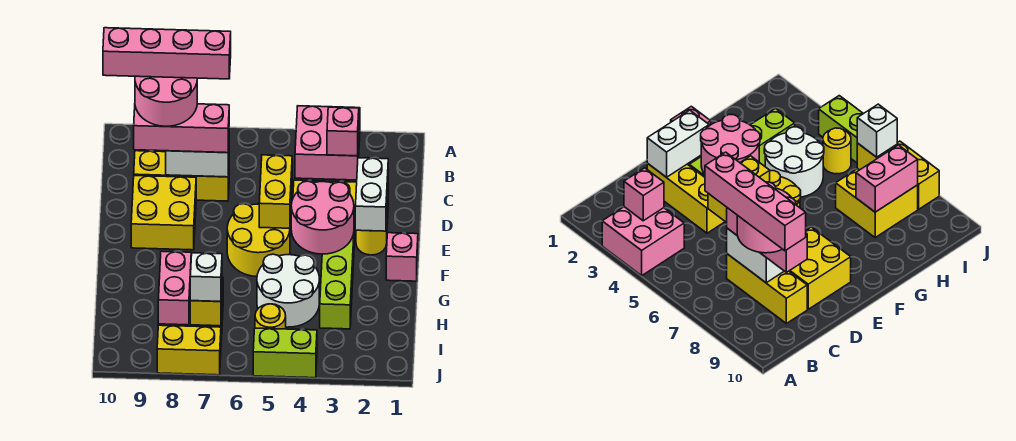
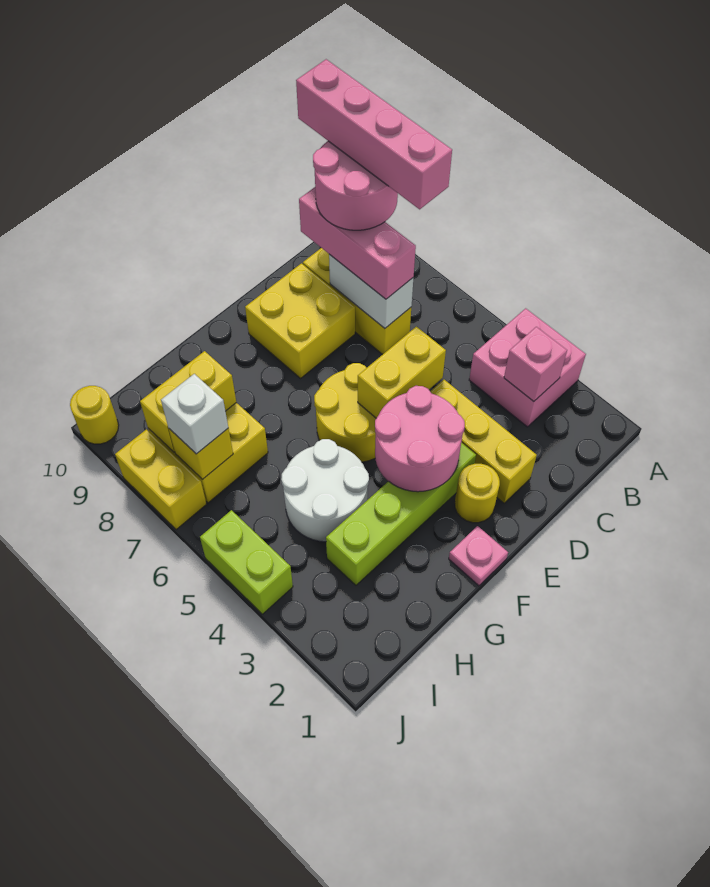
white 1x2 brick [355,158,388,231] -> none
pink 1x1 brick [386,233,418,281] -> pink 1x1 plate [449,526,508,586]
pink 1x2 brick [158,251,191,325] -> yellow 1x2 brick [140,351,236,452]
yellow 1x1 round brick [255,304,286,329] -> yellow 1x1 round brick moved to [70,386,119,444]

